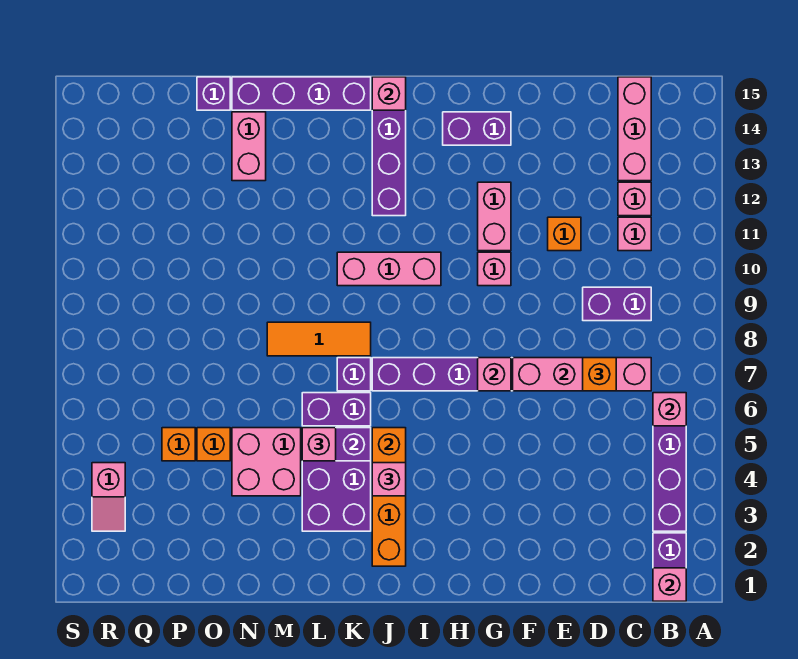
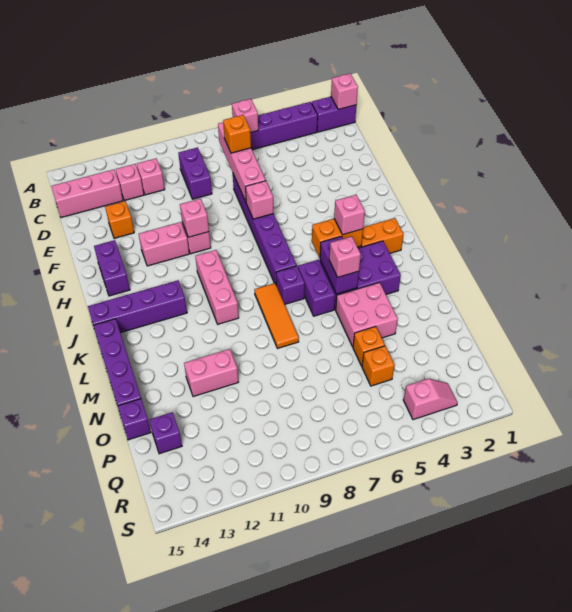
orange 1x1 brick [548,217,581,251] -> orange 1x1 brick moved to [105,201,134,238]
pink 1x1 brick [372,77,406,110] -> pink 1x1 brick moved to [180,199,209,237]
pink 1x2 brick [232,112,266,181] -> pink 1x2 brick moved to [184,349,238,397]
none -> purple 1x1 brick [149,412,182,454]

